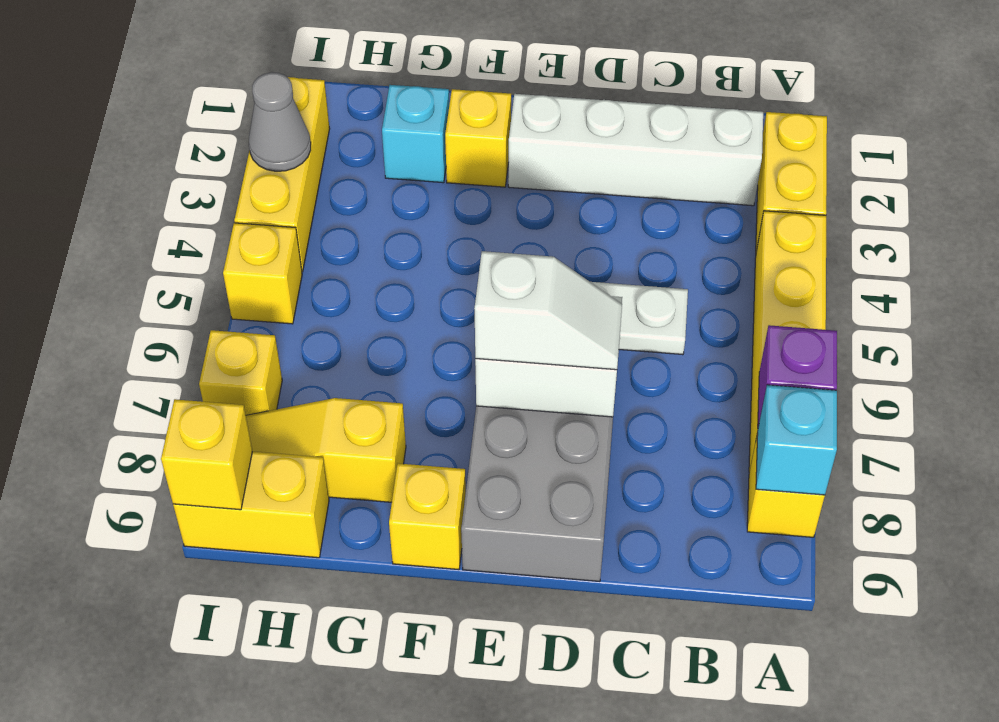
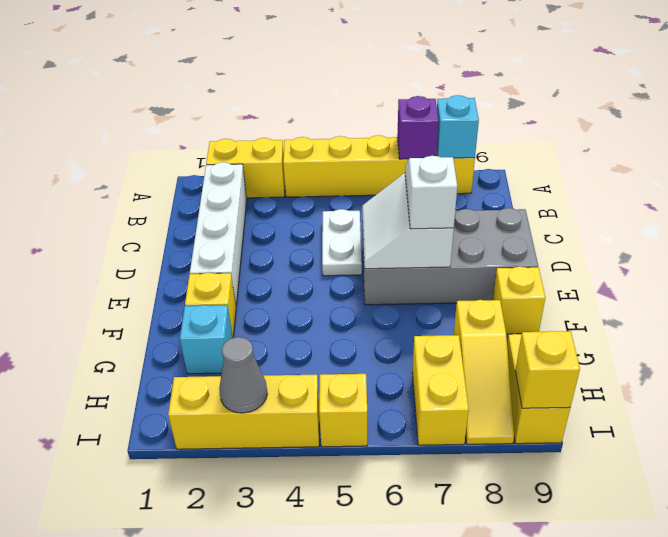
yellow 1x1 brick [199,330,282,415] -> yellow 1x2 brick [412,335,469,445]

